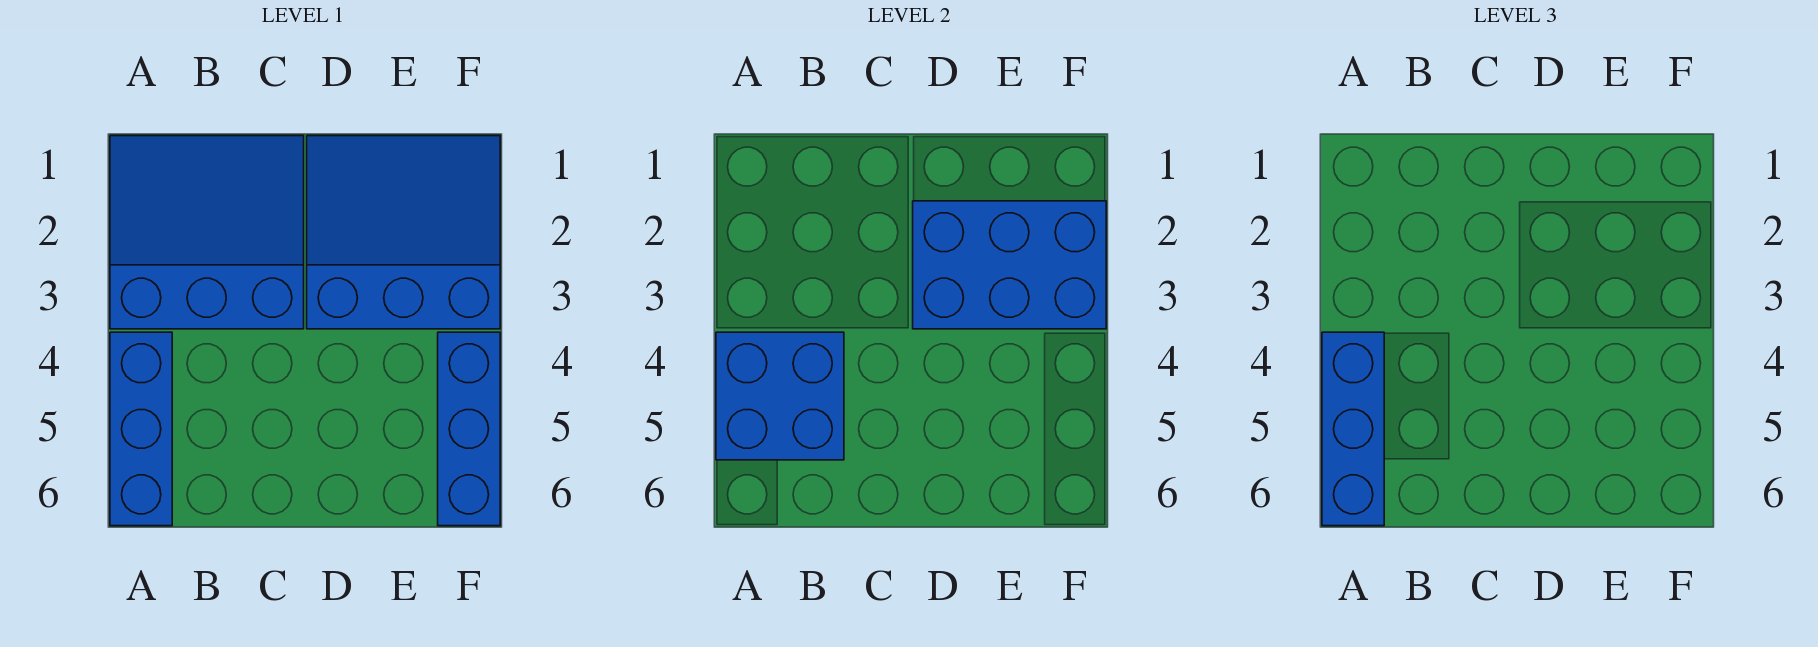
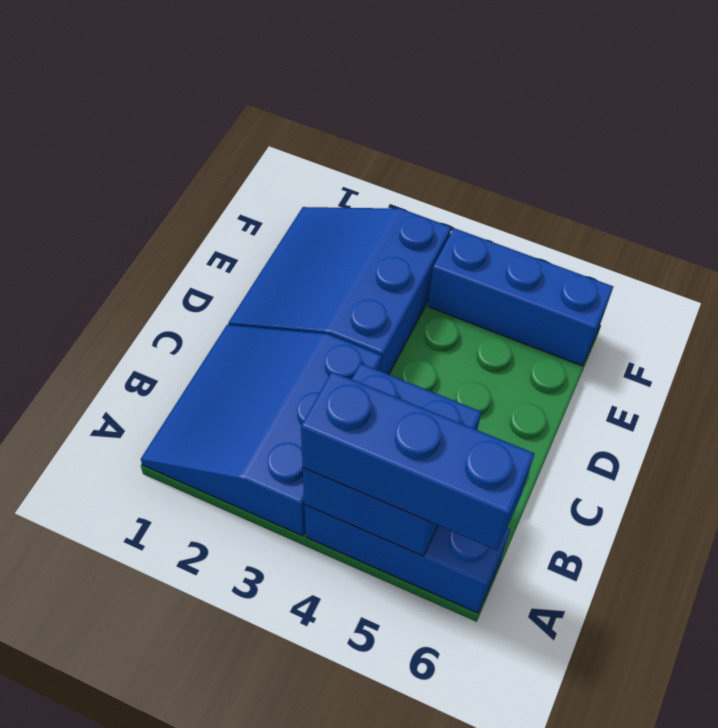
blue 2x3 brick [913,201,1106,329] -> none

